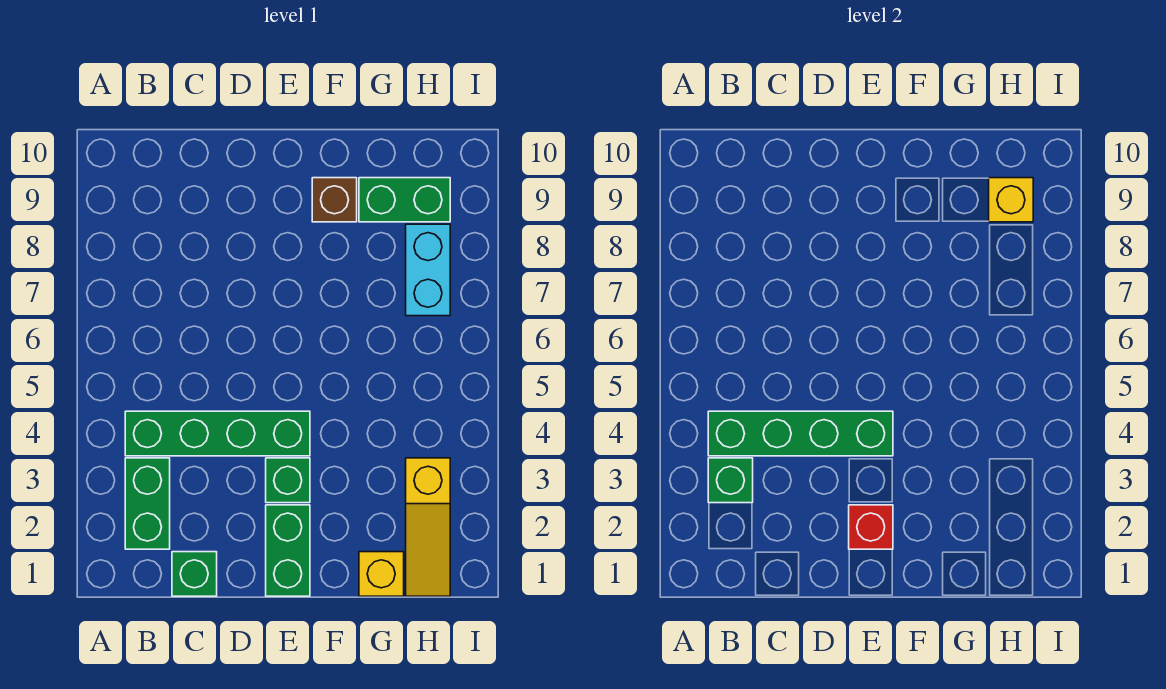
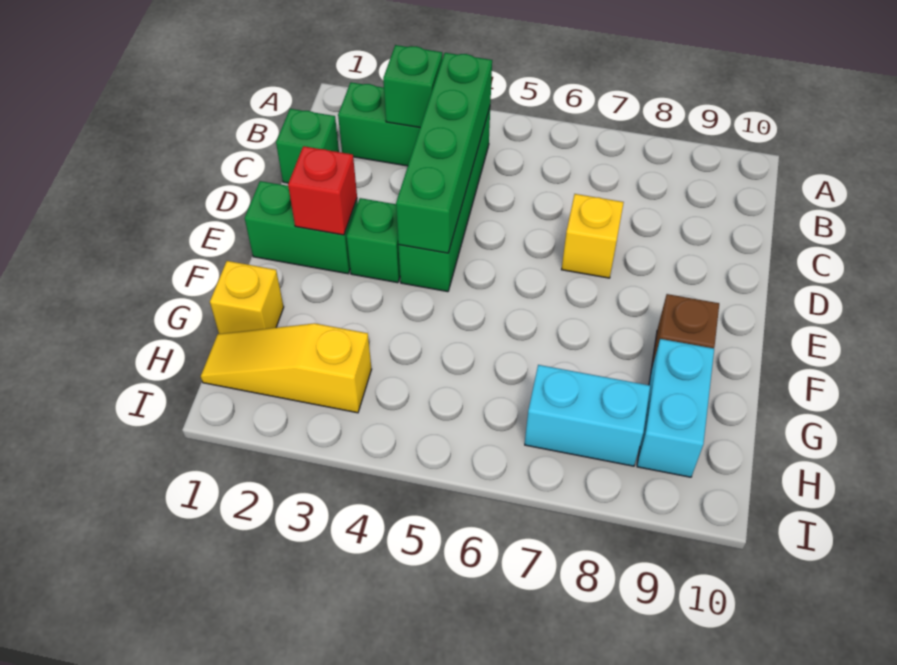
green 1x2 brick [359,178,450,222] -> cyan 1x2 brick [637,339,714,477]
yellow 1x1 brick [989,178,1033,222] -> yellow 1x1 brick moved to [561,194,624,278]

